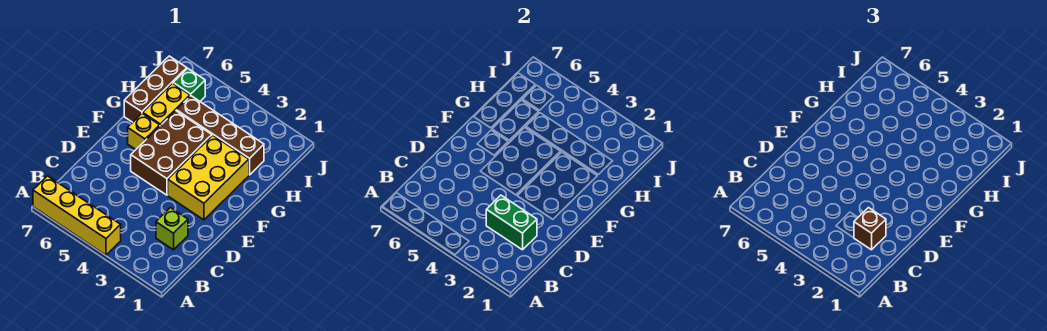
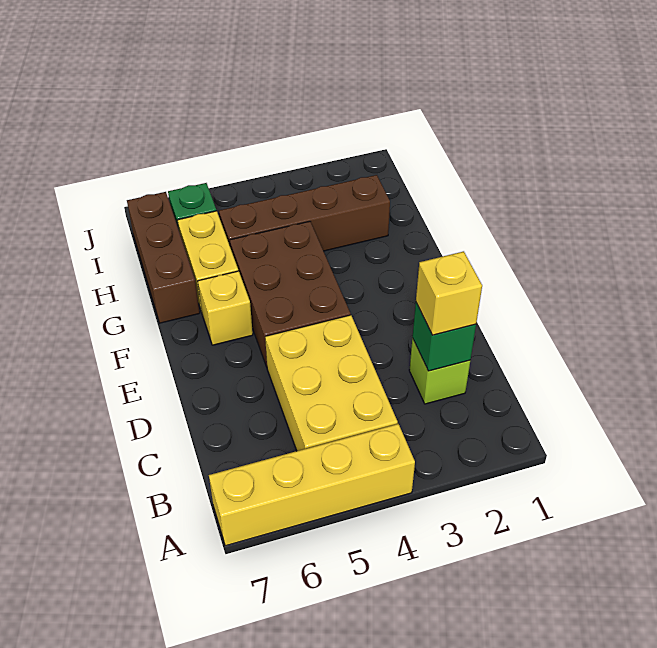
green 1x2 brick [486,195,537,250] -> green 1x1 brick [413,303,476,371]
brown 1x1 brick [854,208,886,250] -> yellow 1x1 brick [416,251,482,335]
yellow 2x3 brick [168,135,249,220] -> yellow 2x3 brick moved to [265,315,398,451]

